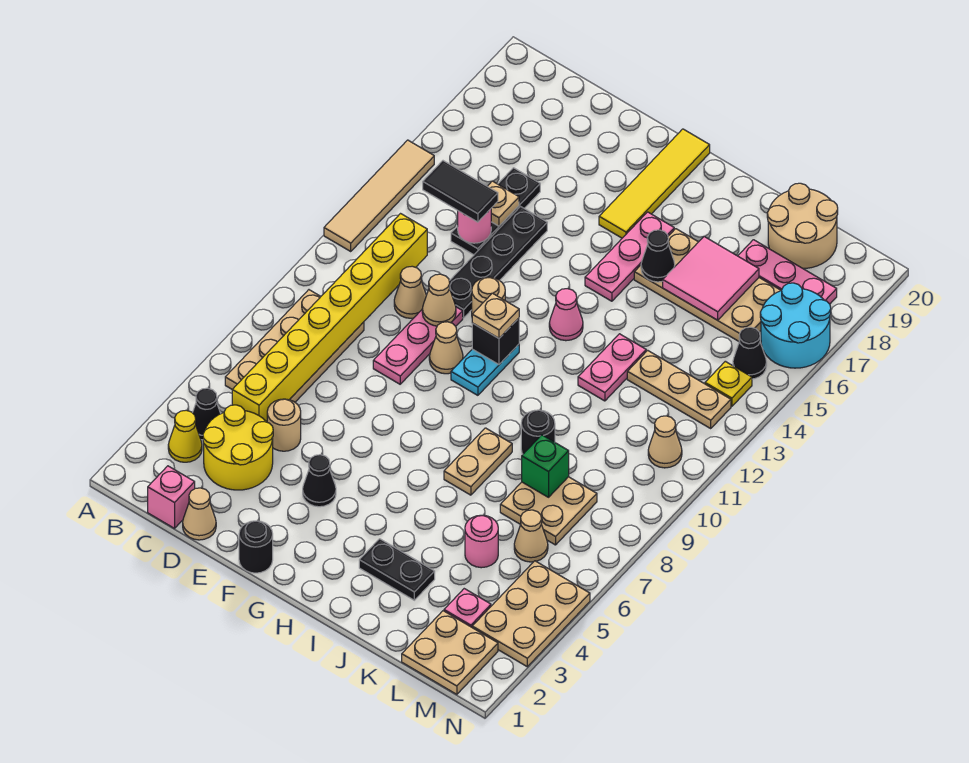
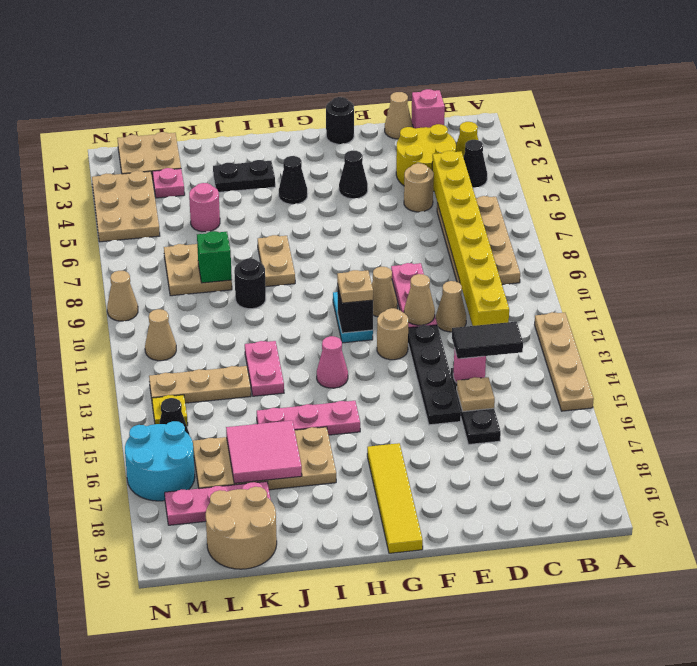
tan 1x4 tile [324,140,434,251] -> tan 1x4 plate [535,312,594,411]
pink 1x3 plate [585,212,674,301] -> pink 1x3 plate turned to [257,401,360,435]
black 1x1 cone [641,230,675,282] -> black 1x1 cone moved to [279,156,307,204]
tan 1x1 cone [514,510,548,562] -> tan 1x1 cone moved to [107,271,138,321]

